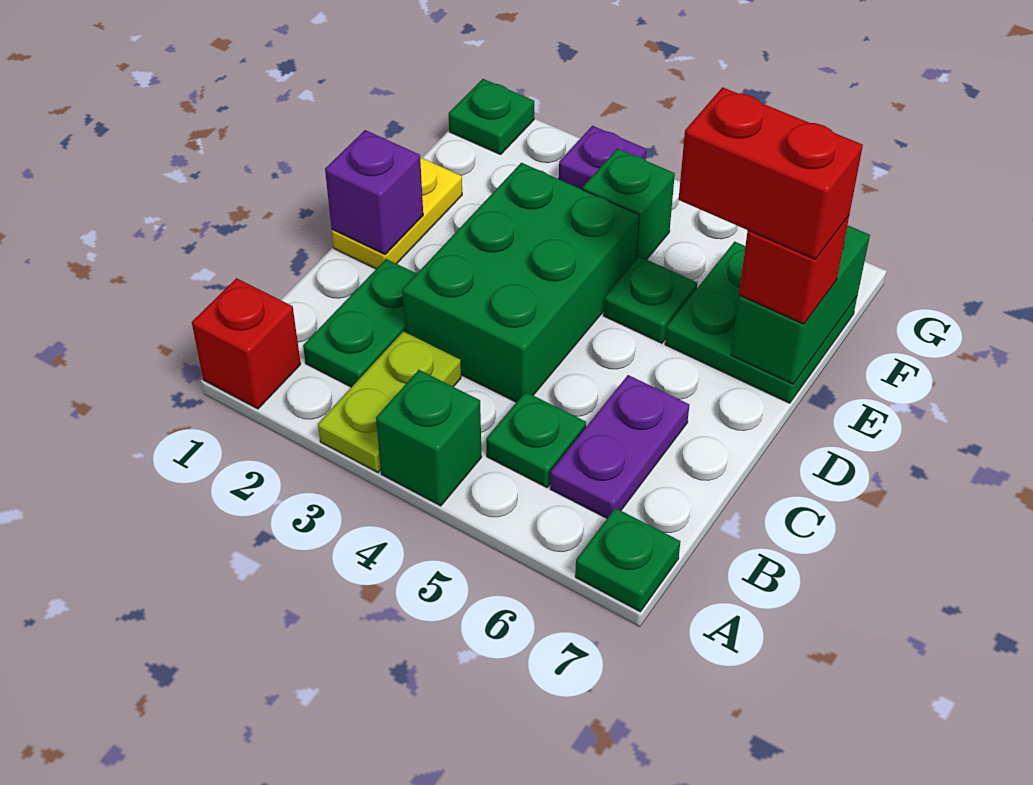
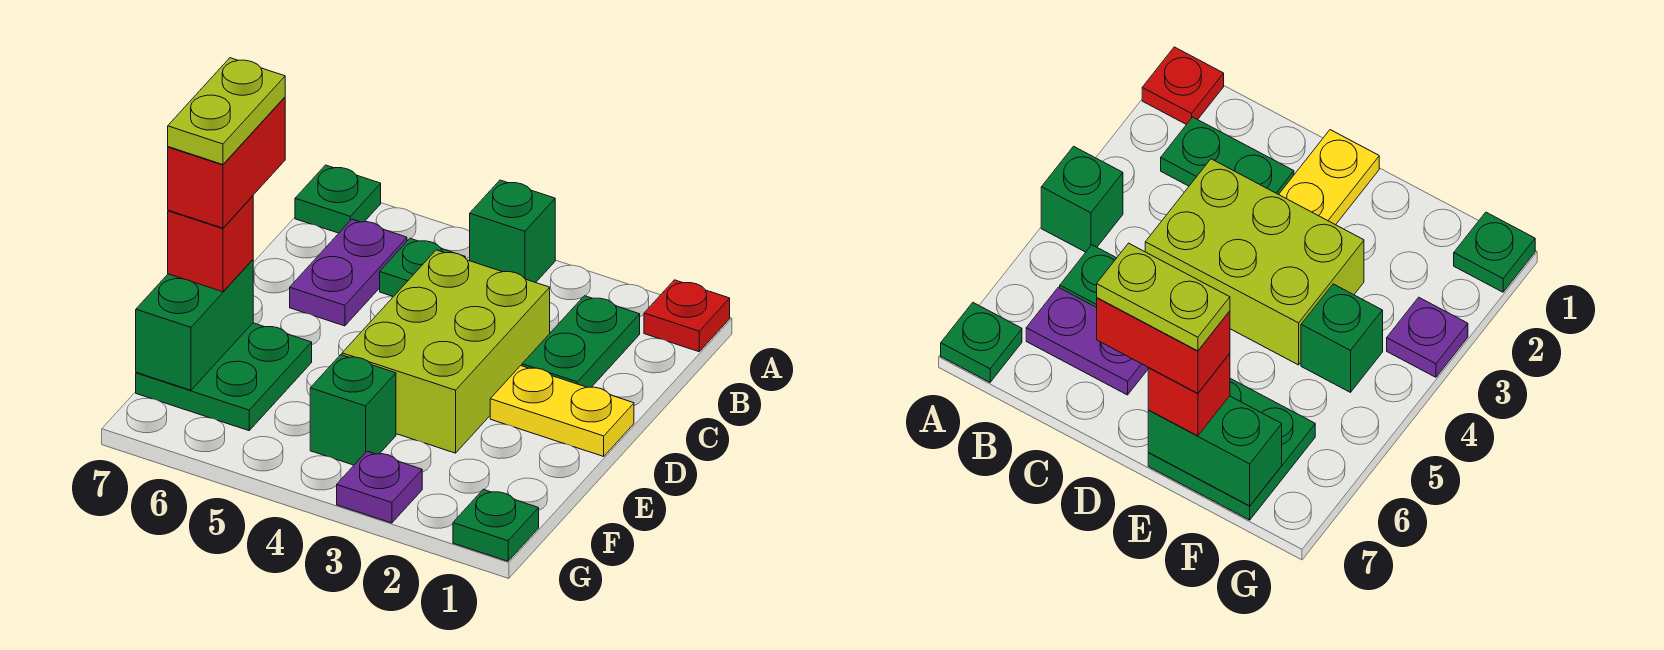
red 1x1 brick [192,278,301,409] -> red 1x1 plate [644,280,730,352]
lime 1x2 plate [318,331,461,473] -> lime 1x2 plate moved to [168,58,285,165]
green 2x3 brick [402,163,639,402] -> lime 2x3 brick [342,250,550,453]
yellow 1x2 plate [332,157,462,269] -> yellow 1x2 plate turned to [490,366,634,456]
purple 1x1 brick [325,130,423,254] -> none
green 1x1 plate [604,256,697,343] -> none
red 1x2 brick [679,87,863,259] -> red 1x2 brick turned to [168,97,285,228]

